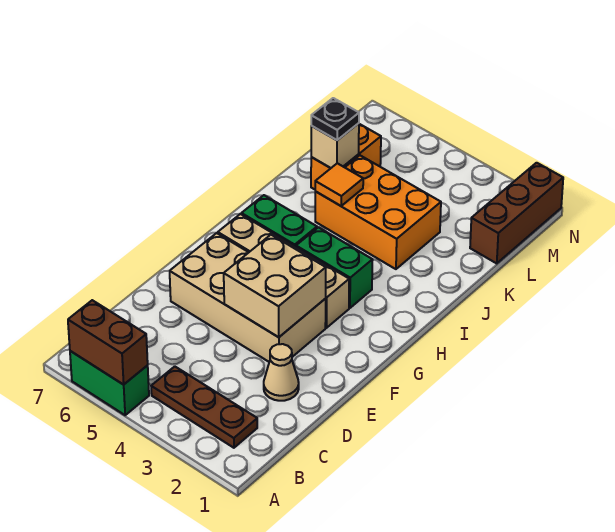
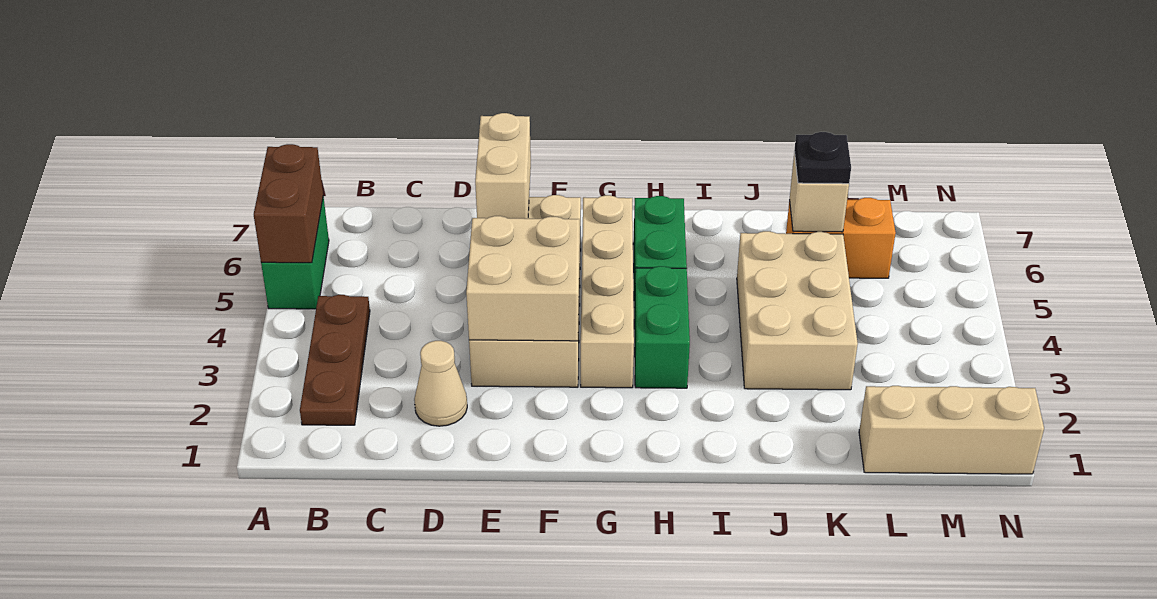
none -> tan 1x2 brick [475,113,531,219]
orange 2x3 brick [315,155,441,269] -> tan 2x3 brick [737,231,858,390]
orange 1x1 tile [315,163,363,206] -> none
brown 1x3 brick [470,163,563,263] -> tan 1x3 brick [859,386,1044,474]

